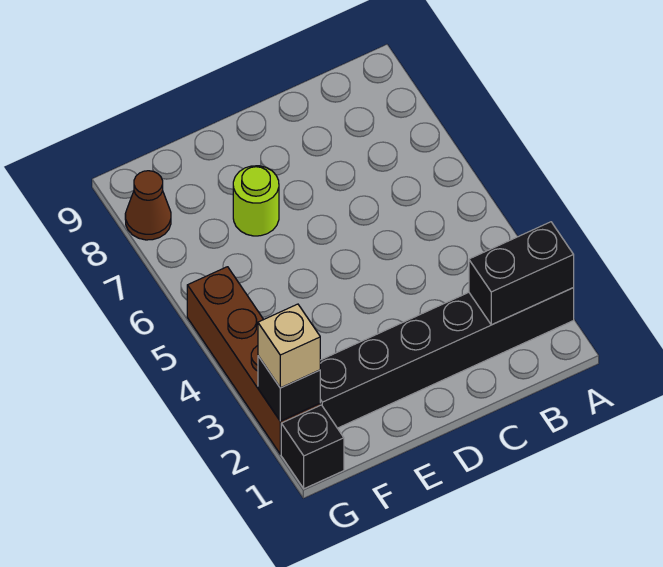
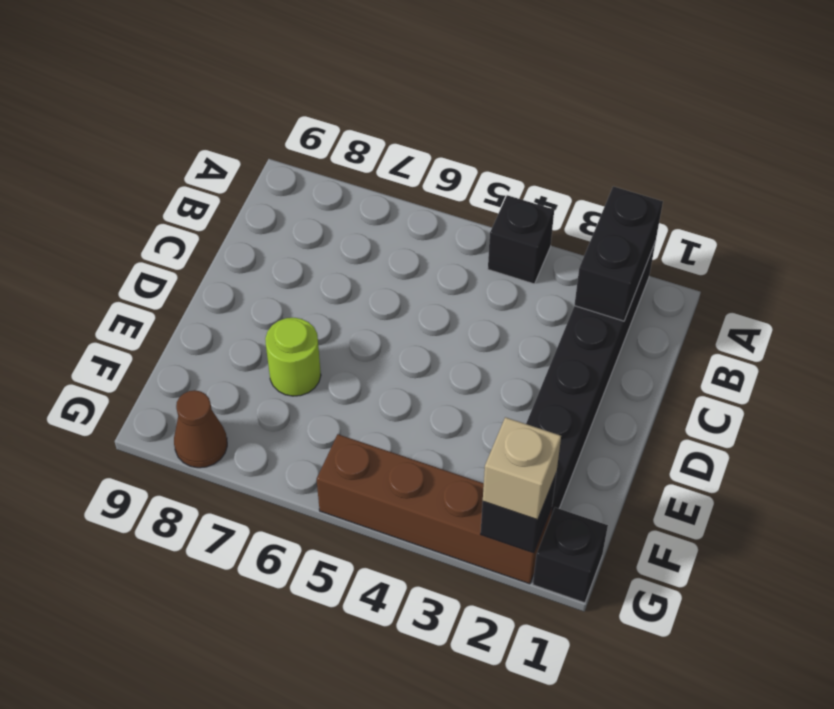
none -> black 1x1 brick [488,195,554,284]

